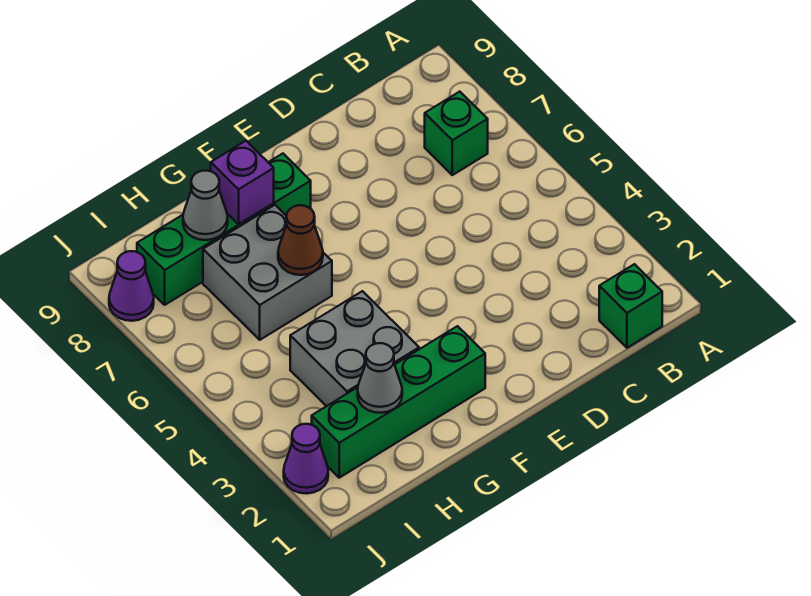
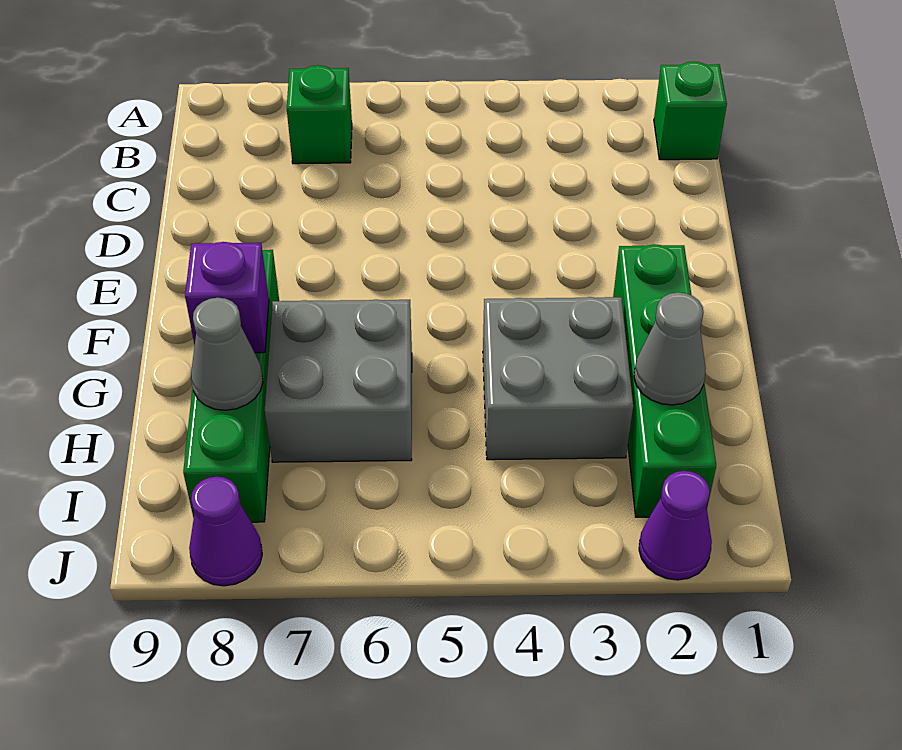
brown 1x1 cone [278,205,323,275] -> none

